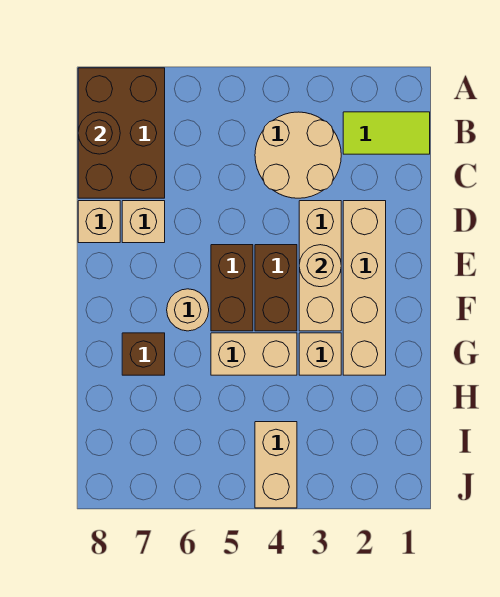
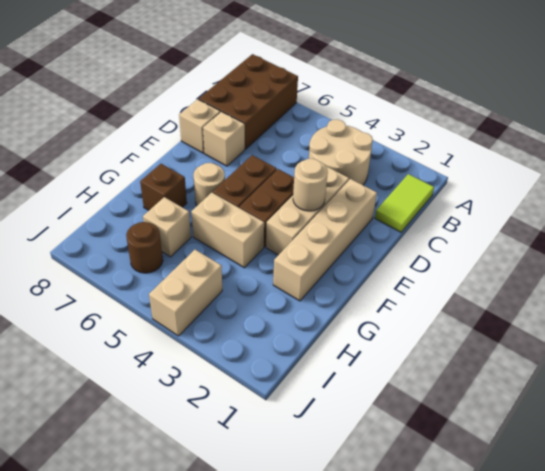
lime 1x2 tile [343,112,430,154] -> lime 1x2 tile turned to [375,174,434,232]
brown 1x1 round brick [78,112,120,154] -> brown 1x1 round brick moved to [126,222,163,273]
tan 1x1 brick [299,333,341,375] -> tan 1x1 brick moved to [143,197,191,257]

